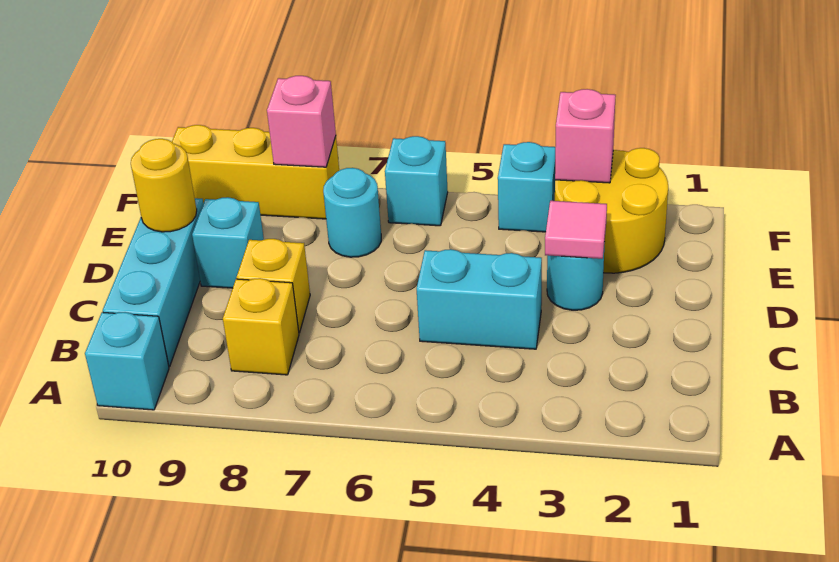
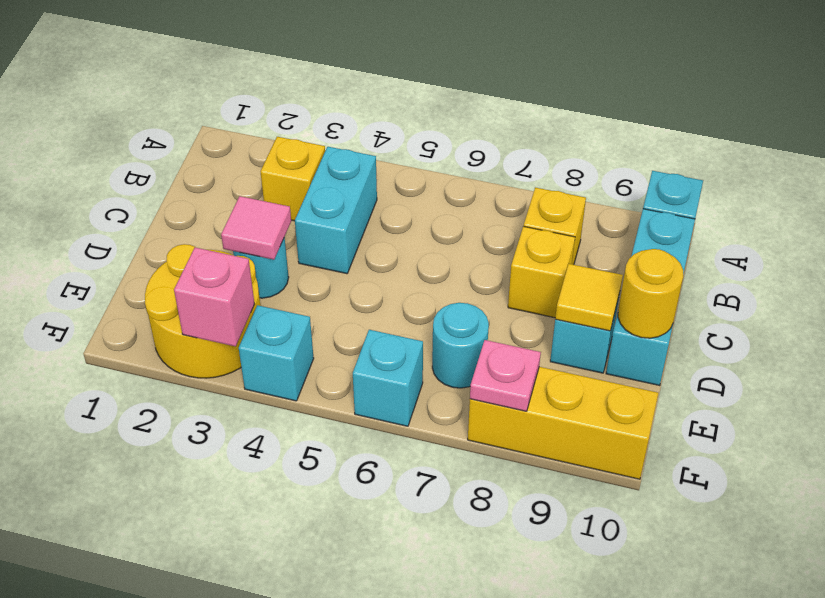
none -> yellow 1x1 brick [260,137,325,221]
cyan 1x2 brick [417,249,542,349] -> cyan 1x2 brick turned to [295,147,377,274]
none -> yellow 1x1 tile [555,264,623,331]
pink 1x1 brick [267,76,336,167] -> pink 1x1 plate [470,340,541,411]

